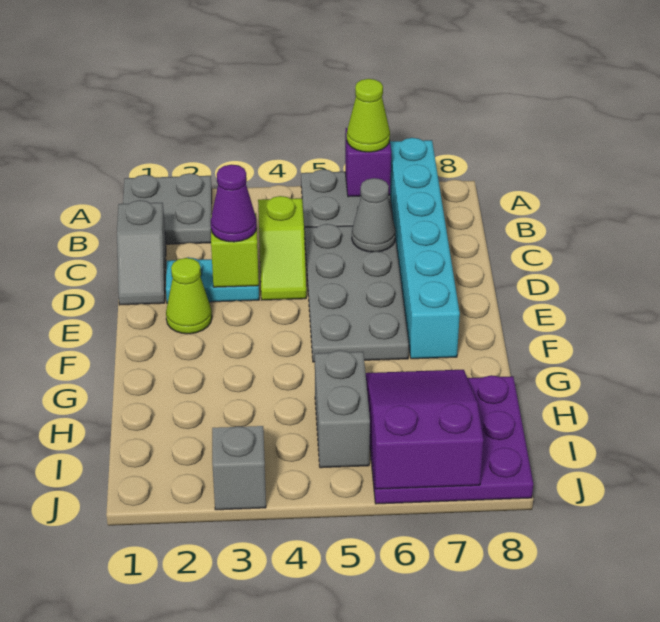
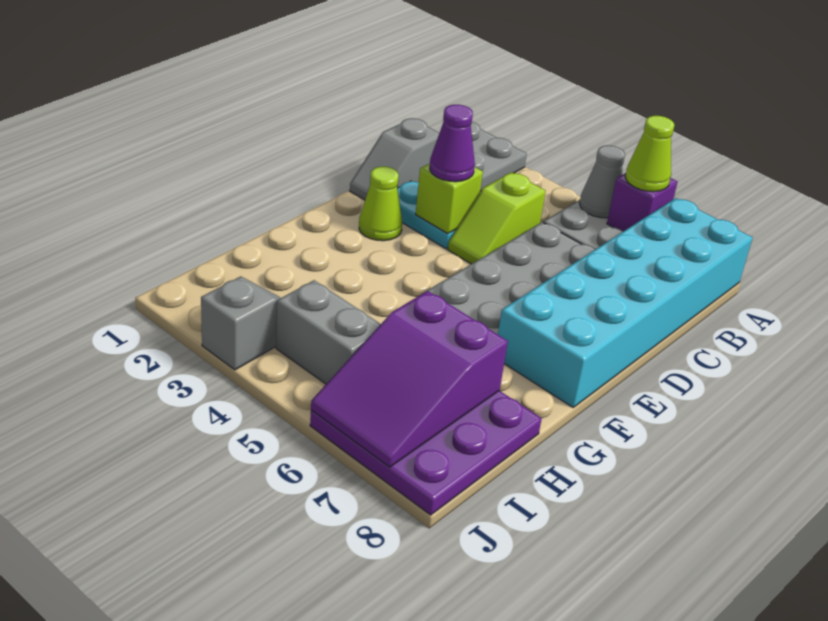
cyan 1x6 brick [390,138,460,359] -> cyan 2x6 brick [498,198,753,407]
grey 1x1 cone [352,178,396,252] -> grey 1x1 cone moved to [580,145,625,218]
grey 1x2 brick [315,350,370,468] -> grey 1x2 brick turned to [276,280,381,384]
purple 2x3 slope [366,370,484,489] -> purple 2x3 slope turned to [311,291,508,467]

